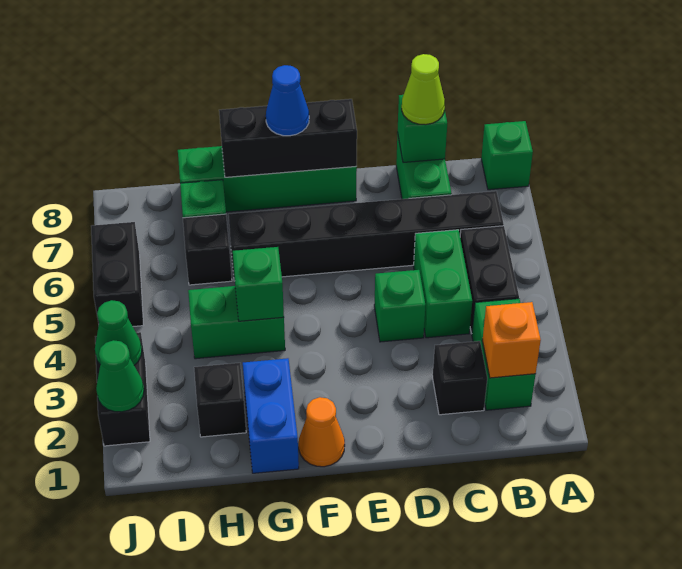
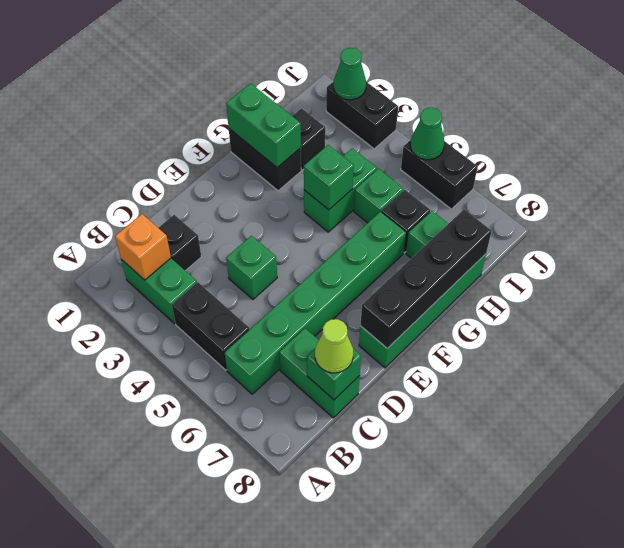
green 1x1 brick [481,121,533,190] -> green 1x1 brick moved to [354,169,403,223]
black 1x6 brick [228,191,504,281] -> green 1x6 brick [225,212,406,394]
green 1x2 brick [414,230,472,338] -> green 1x2 brick moved to [226,83,301,168]
black 1x3 brick [219,99,357,177] -> black 1x4 brick [360,209,492,348]
orange 1x1 cone [299,397,345,467] -> none
blue 1x1 cone [266,65,309,136] -> none
blue 1x2 brick [243,358,299,473] -> black 1x2 brick [229,129,301,191]
green 1x1 cone [95,300,142,365] -> green 1x1 cone moved to [410,108,444,160]

